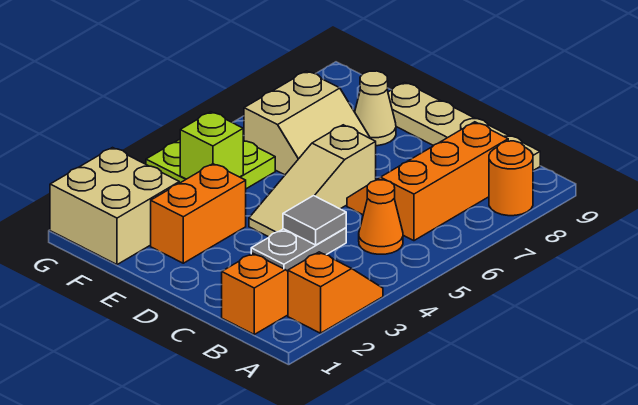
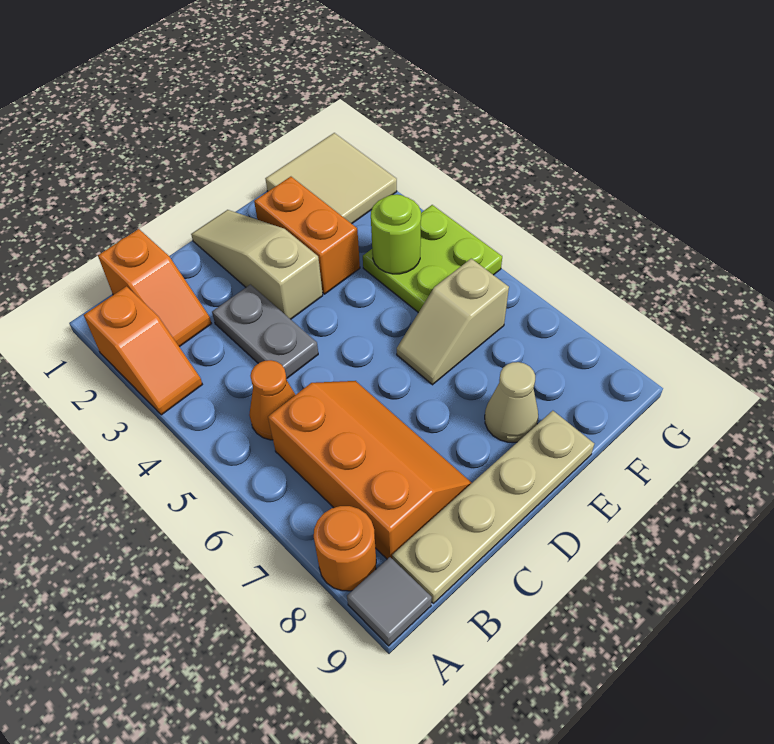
grey 1x1 tile [283,196,346,245] -> grey 1x1 tile moved to [347,557,432,646]
tan 1x3 slope [249,125,376,237] -> tan 1x3 slope moved to [191,210,323,319]
tan 2x2 slope [244,71,370,175] -> tan 1x2 slope [397,259,509,385]
tan 2x2 brick [50,148,179,265] -> tan 2x2 tile [265,133,397,224]
lime 1x1 brick [180,112,243,179] -> lime 1x1 round brick [371,194,421,274]

